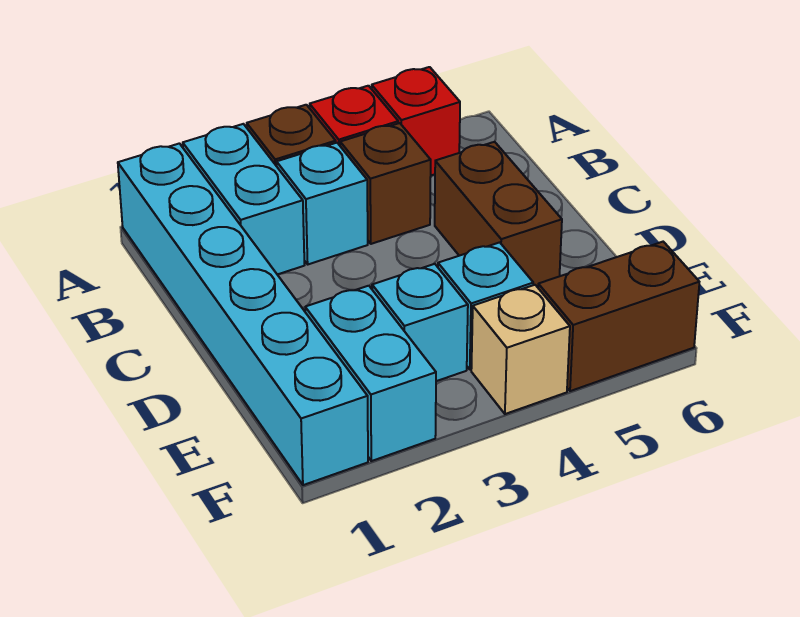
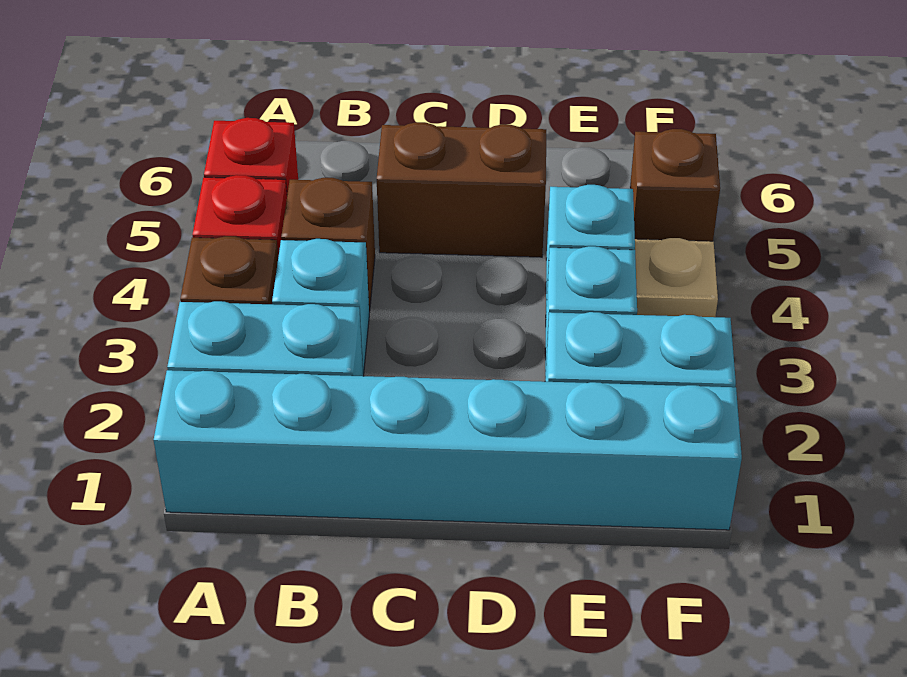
tan 1x1 brick [471,285,570,414] -> tan 1x1 plate [635,238,718,317]
brown 1x2 brick [538,242,699,391] -> brown 1x1 brick [630,129,720,241]

